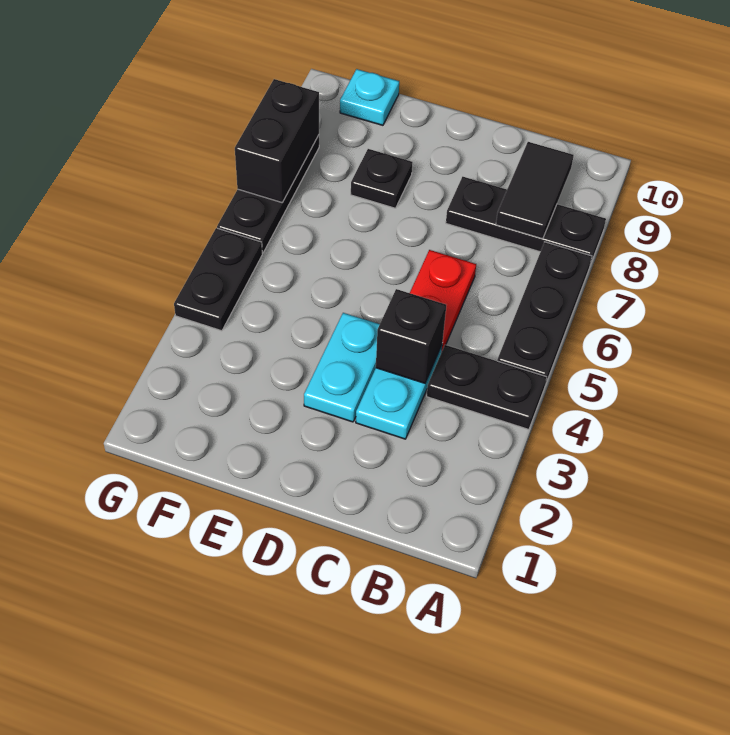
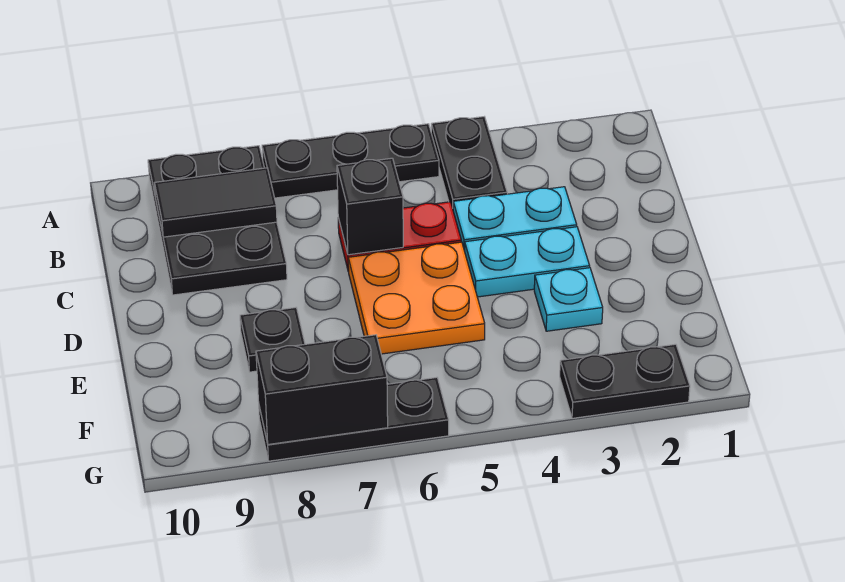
black 1x3 plate [446,177,606,265] -> black 2x3 plate [148,146,287,295]
black 1x1 brick [376,289,446,383] -> black 1x1 brick moved to [337,158,403,255]
none -> orange 2x2 plate [348,242,485,354]
cyan 1x1 plate [340,69,399,125] -> cyan 1x1 plate moved to [534,268,603,331]
black 1x2 plate [174,228,262,331] -> black 1x2 plate moved to [560,344,690,418]

